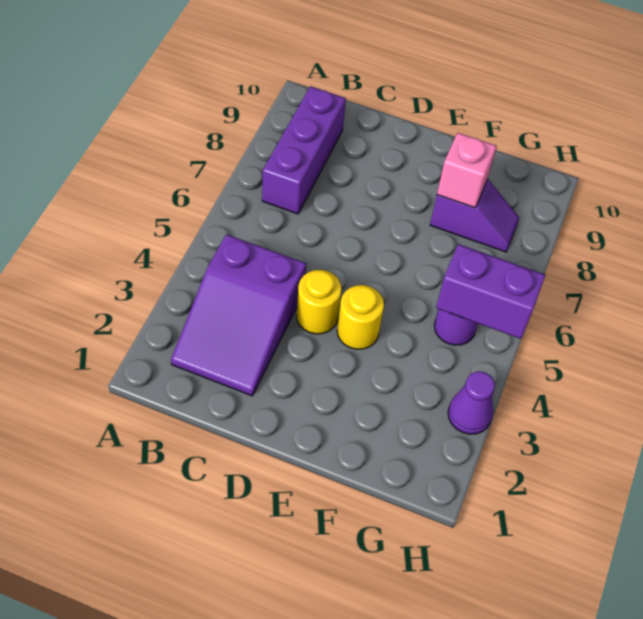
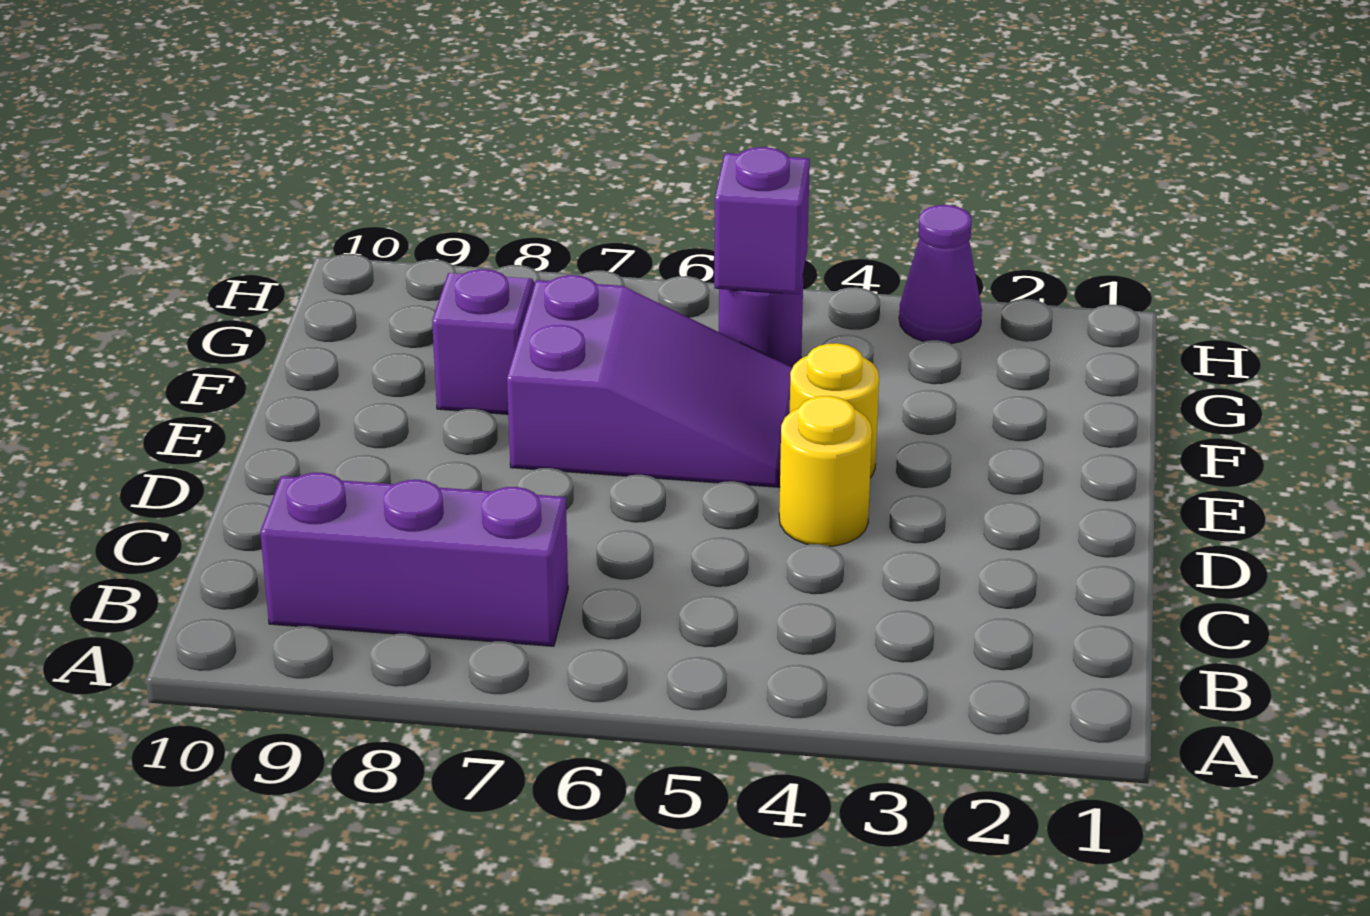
purple 2x3 slope [171,234,306,396] -> purple 2x3 slope moved to [507,275,792,487]
pink 1x1 brick [437,133,497,208] -> none
purple 1x2 brick [436,244,545,339] -> purple 1x1 brick [714,147,810,294]

